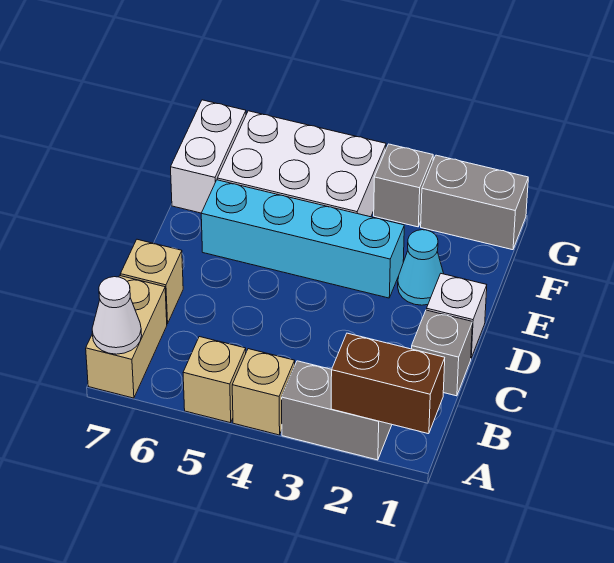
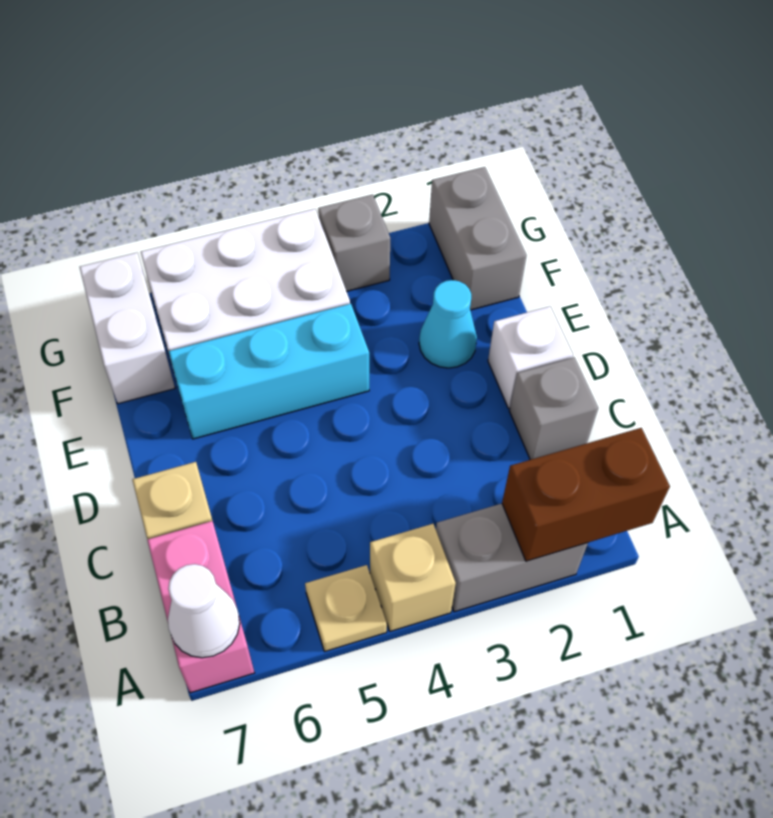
tan 1x1 brick [183,337,246,423] -> tan 1x1 plate [305,565,387,651]
tan 1x2 brick [86,276,167,398] -> pink 1x2 brick [147,521,254,693]
cyan 1x4 brick [201,180,404,298] -> cyan 1x3 brick [169,304,369,439]
grey 1x2 brick [421,155,528,250] -> grey 1x2 brick turned to [429,167,526,310]

